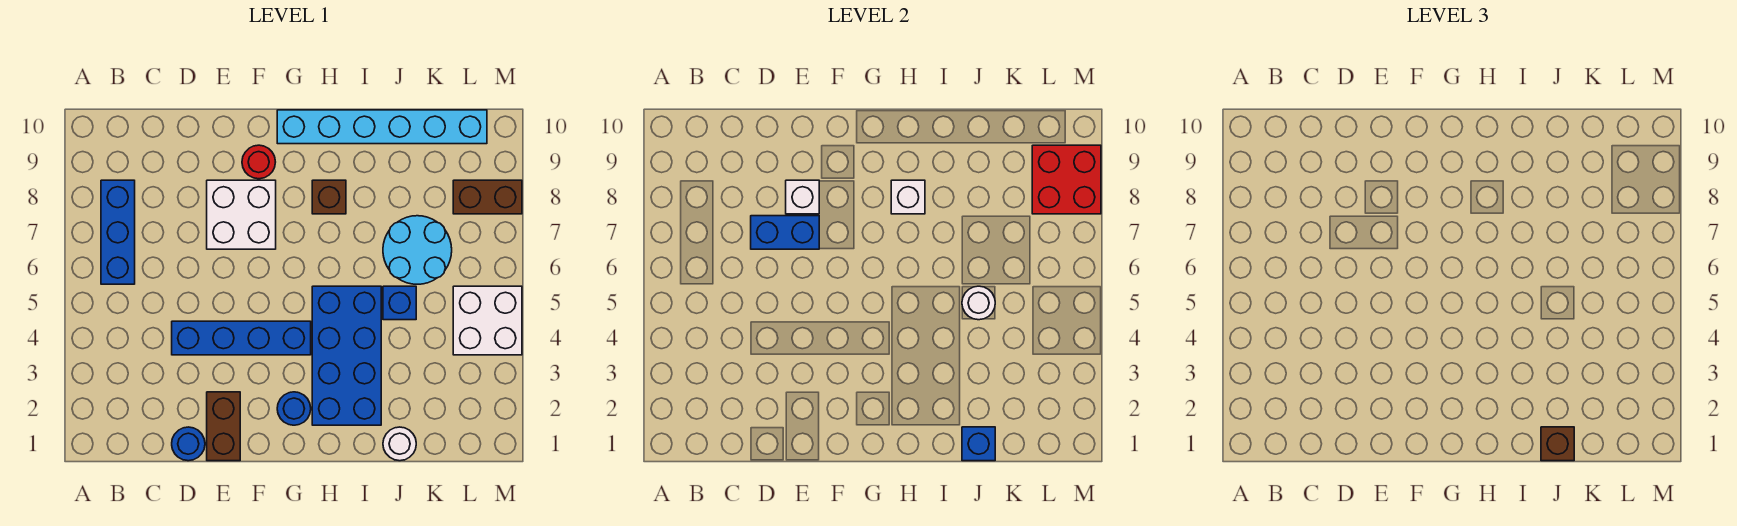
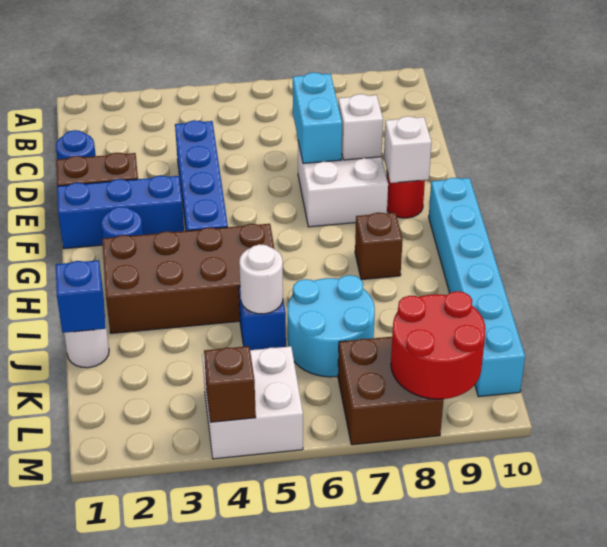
blue 1x3 brick [101,180,135,284] -> blue 1x3 brick moved to [57,176,184,249]
blue 1x2 brick [751,216,819,249] -> cyan 1x2 brick [293,72,342,163]
blue 2x4 brick [312,286,381,425] -> brown 2x4 brick [102,224,275,333]
white 1x1 brick [891,180,925,214] -> white 1x1 brick moved to [384,116,432,183]
brown 1x1 brick [1541,427,1574,461] -> brown 1x1 brick moved to [204,346,256,422]
brown 1x2 brick [453,180,522,214] -> brown 2x2 brick [338,337,444,445]
red 2x2 brick [1032,145,1101,214] -> red 2x2 round brick [391,291,486,399]

